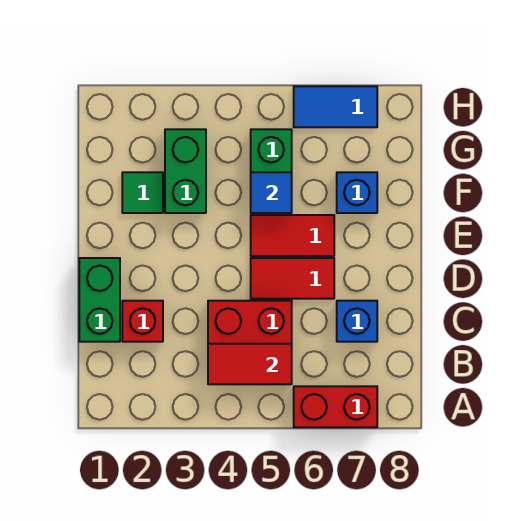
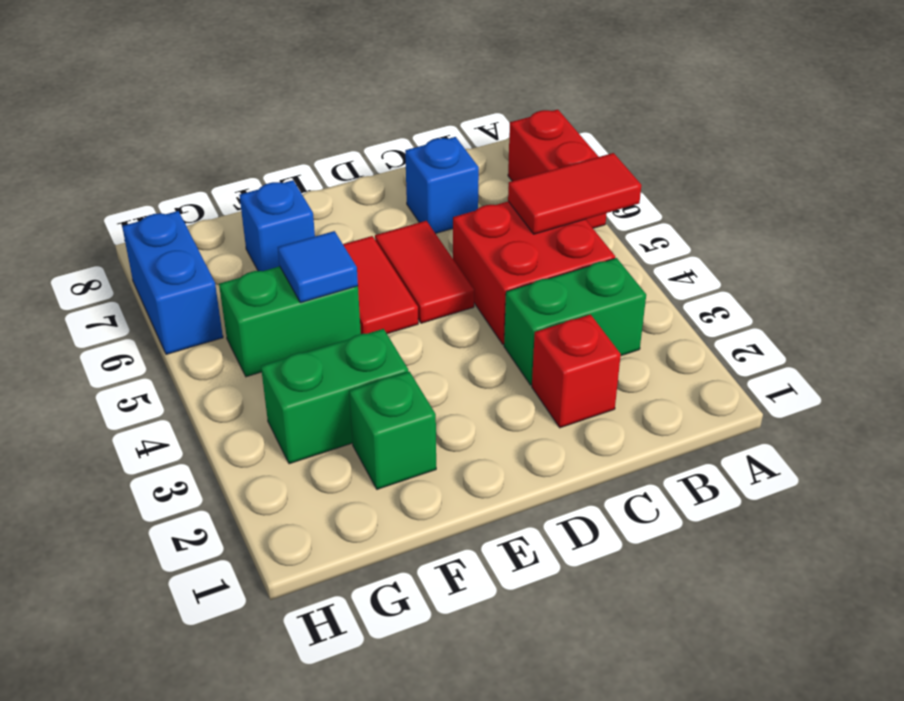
red 1x2 tile [208,344,292,384] -> red 1x2 tile turned to [508,153,641,234]
green 1x2 brick [79,258,120,342] -> green 1x2 brick moved to [504,258,646,385]
green 1x1 tile [122,172,163,213] -> green 1x1 brick [349,371,436,489]
blue 1x2 tile [294,86,377,127] -> blue 1x2 brick [122,211,223,354]

